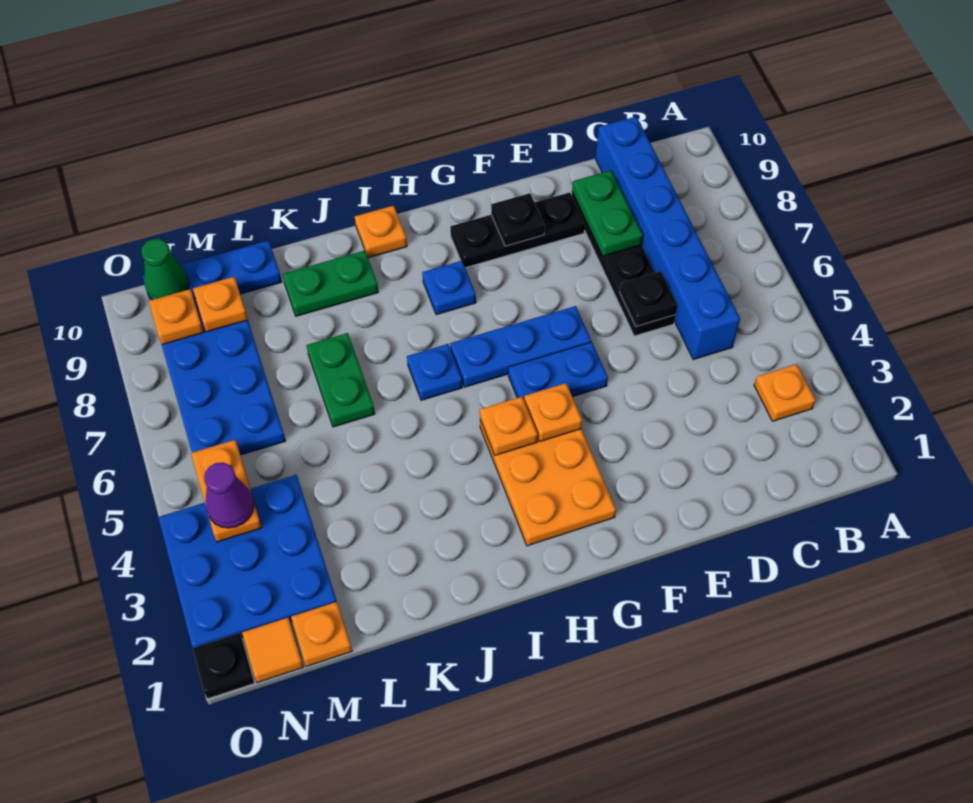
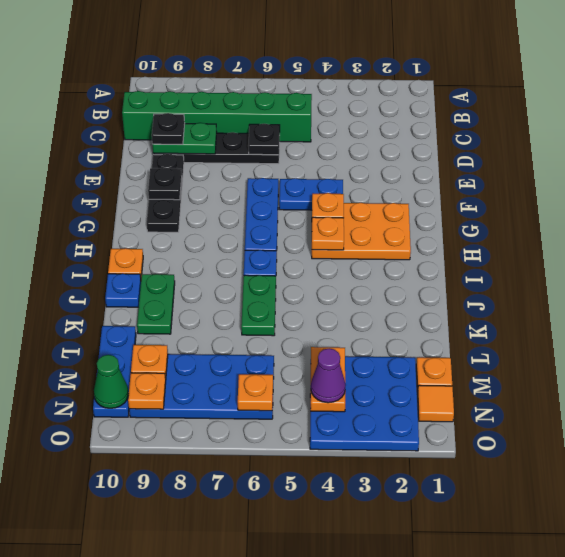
orange 1x1 plate [754,364,816,421] -> orange 1x1 plate moved to [238,374,273,411]
blue 1x6 brick [596,117,740,360] -> green 1x6 brick [122,91,312,142]
blue 1x2 plate [508,342,608,399] -> blue 1x2 plate turned to [279,178,343,210]
blue 1x1 plate [422,261,476,315] -> blue 1x1 plate moved to [105,274,141,307]
green 1x2 plate [306,333,375,427] -> green 1x2 plate turned to [241,275,276,336]
orange 1x2 plate [191,440,262,542] -> orange 1x2 plate turned to [310,347,345,412]
black 1x1 plate [193,633,254,699] -> black 1x1 plate moved to [152,113,185,144]

